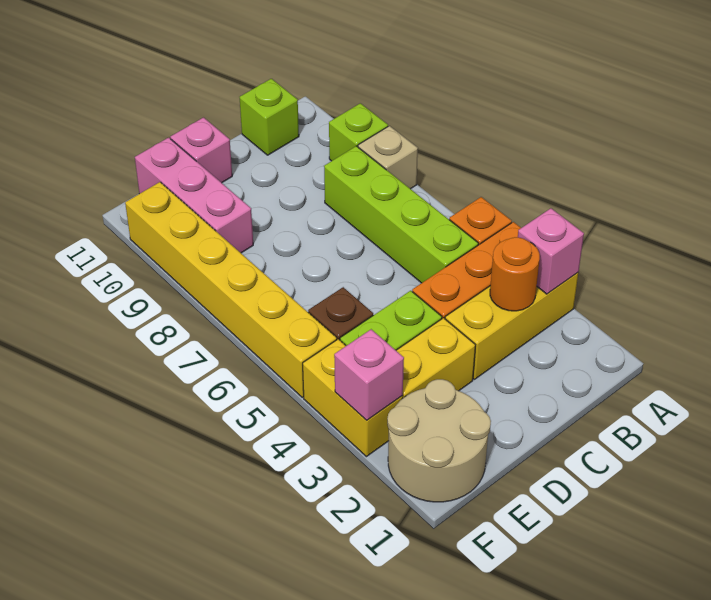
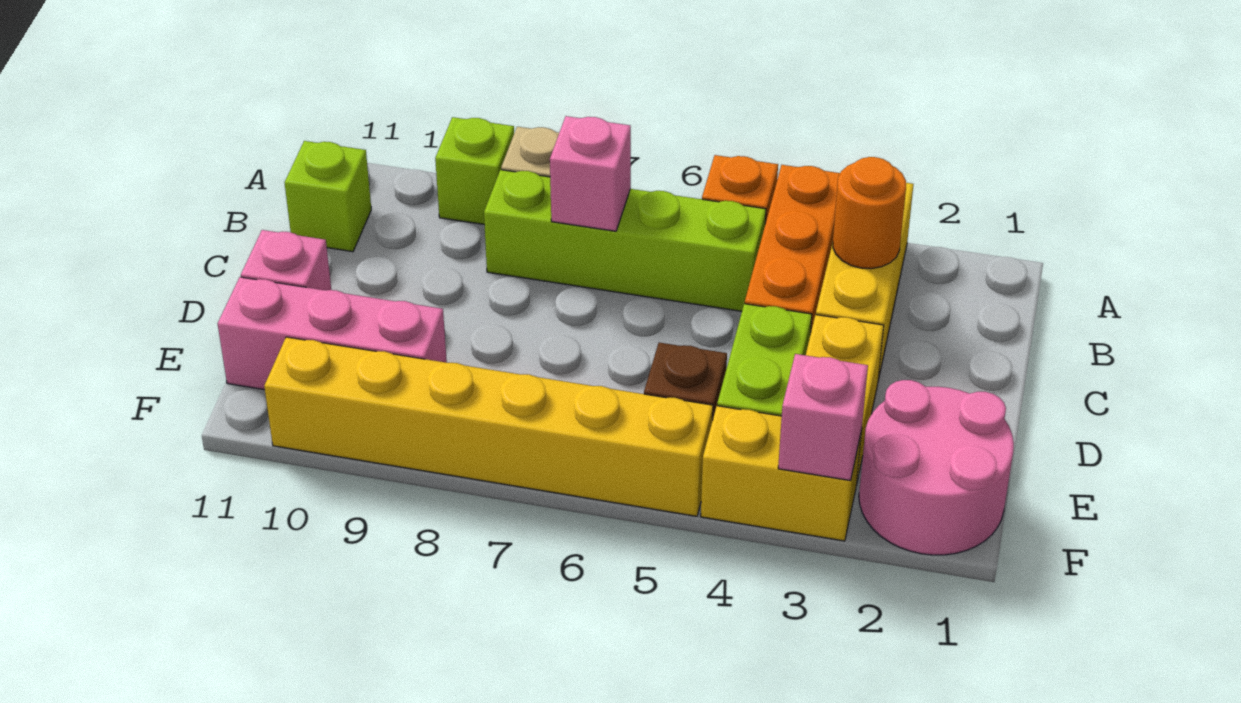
pink 1x1 brick [518,208,584,294] -> pink 1x1 brick moved to [550,116,631,231]
tan 2x2 round brick [387,379,491,502] -> pink 2x2 round brick [859,380,1014,555]

